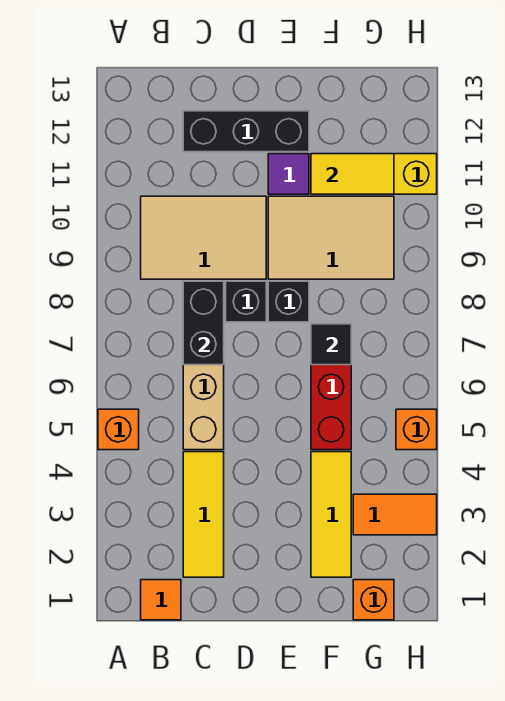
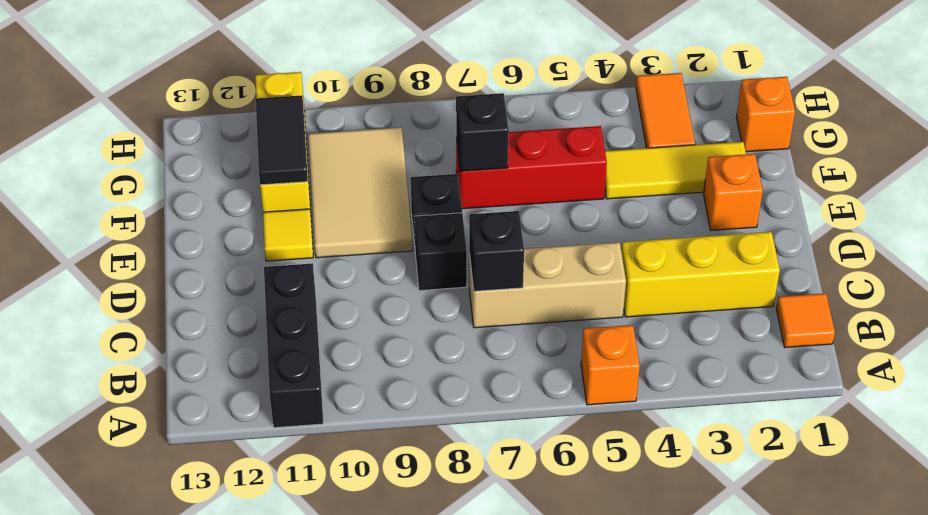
tan 2x3 tile [141,196,266,279] -> none
yellow 1x3 tile [183,452,224,577] -> yellow 1x3 brick [621,232,780,317]
black 1x2 brick [183,281,224,365] -> black 1x1 brick [469,211,524,291]
black 1x3 brick [183,111,309,152] -> black 1x3 brick moved to [264,263,323,428]
purple 1x1 tile [268,154,309,194] -> yellow 1x1 tile [263,209,313,261]
black 1x1 tile [311,324,351,365] -> black 1x1 brick [456,93,509,171]
yellow 1x2 tile [311,154,394,194] -> black 1x2 tile [256,95,308,185]
orange 1x1 brick [396,409,437,450] -> orange 1x1 brick moved to [704,154,763,230]

